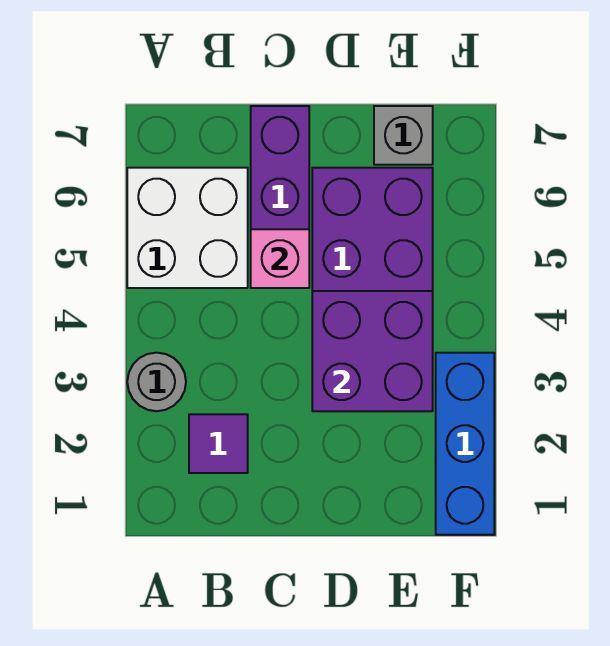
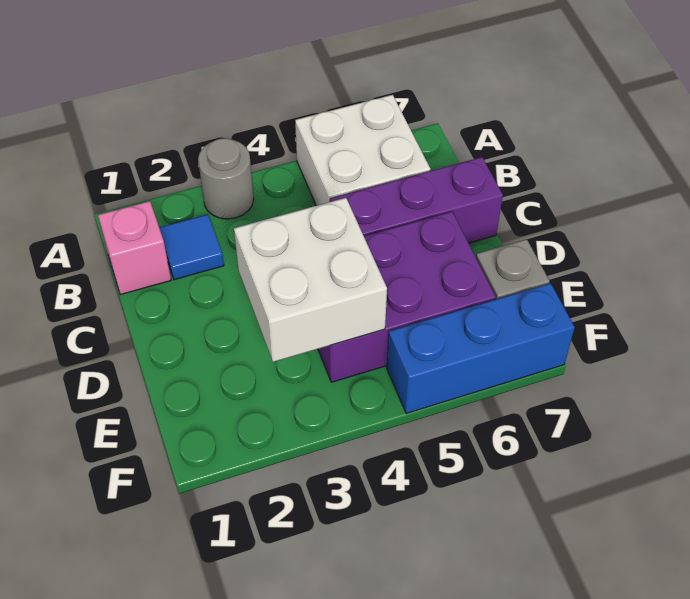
purple 1x1 tile [189,414,248,473] -> blue 1x1 tile [159,214,224,280]
pink 1x1 brick [251,229,309,288] -> pink 1x1 brick moved to [98,201,171,295]
purple 2x2 brick [312,291,433,411] -> white 2x2 brick [234,198,387,362]
blue 1x3 brick [436,353,494,535] -> blue 1x3 brick moved to [387,283,575,413]

